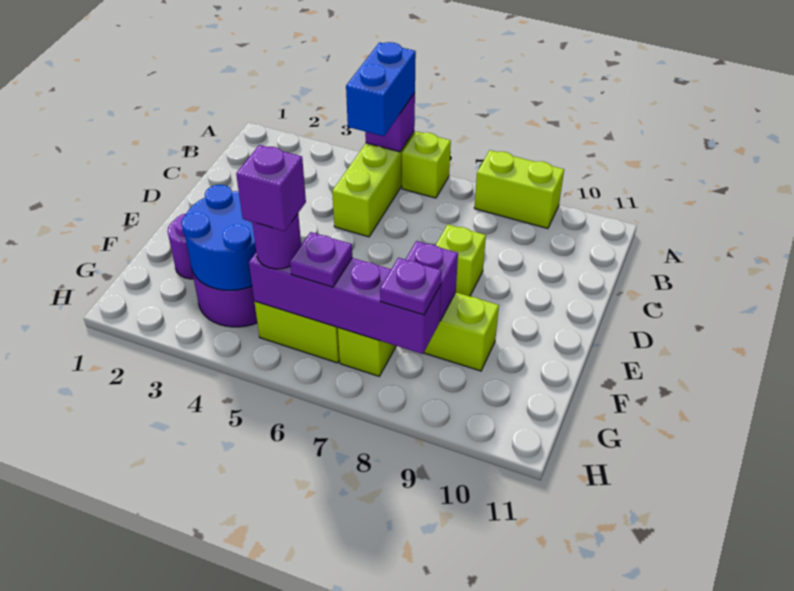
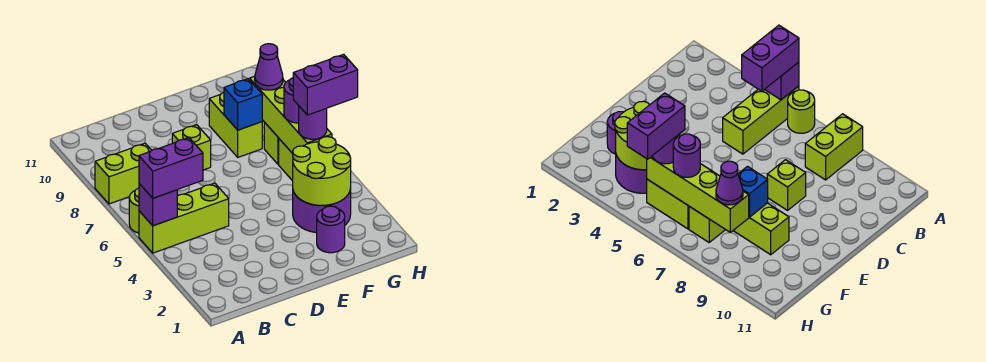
blue 1x2 brick [346,42,416,136] -> purple 1x2 brick [139,138,203,198]
lime 1x1 brick [402,131,451,198] -> lime 1x1 round brick [129,188,139,233]
lime 1x2 brick [474,150,564,228] -> lime 1x2 brick turned to [95,143,152,204]
blue 2x2 round brick [181,185,256,290] -> lime 2x2 round brick [292,137,351,205]
purple 1x1 brick [405,241,458,321] -> blue 1x1 brick [224,79,262,130]
purple 1x4 brick [249,243,441,354] -> lime 1x4 brick [250,76,332,153]
purple 1x1 brick [236,145,306,231] -> purple 1x2 brick [293,54,358,115]
purple 1x1 plate [290,232,352,287] -> purple 1x1 round brick [284,78,299,123]
purple 1x1 plate [380,258,442,315] -> purple 1x1 cone [255,44,283,90]

